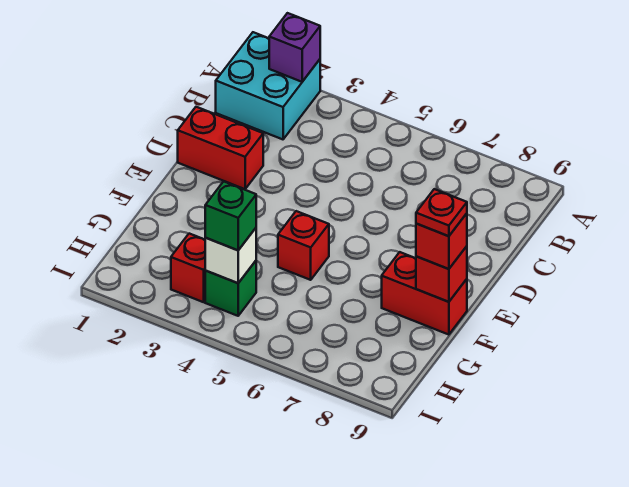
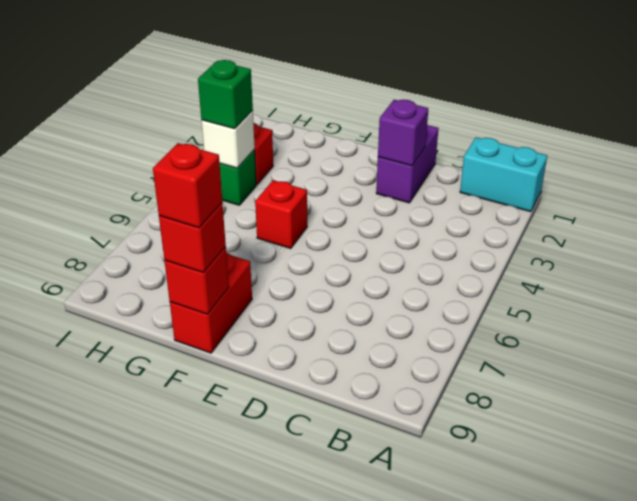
cyan 2x2 brick [216,32,320,139] -> cyan 1x2 brick [460,137,547,212]
purple 1x1 brick [269,13,320,82] -> purple 1x1 brick moved to [378,100,428,166]
red 1x2 brick [178,107,263,189] -> purple 1x2 brick [376,125,439,203]
red 1x1 plate [416,189,467,236] -> red 1x1 brick [153,143,222,228]

